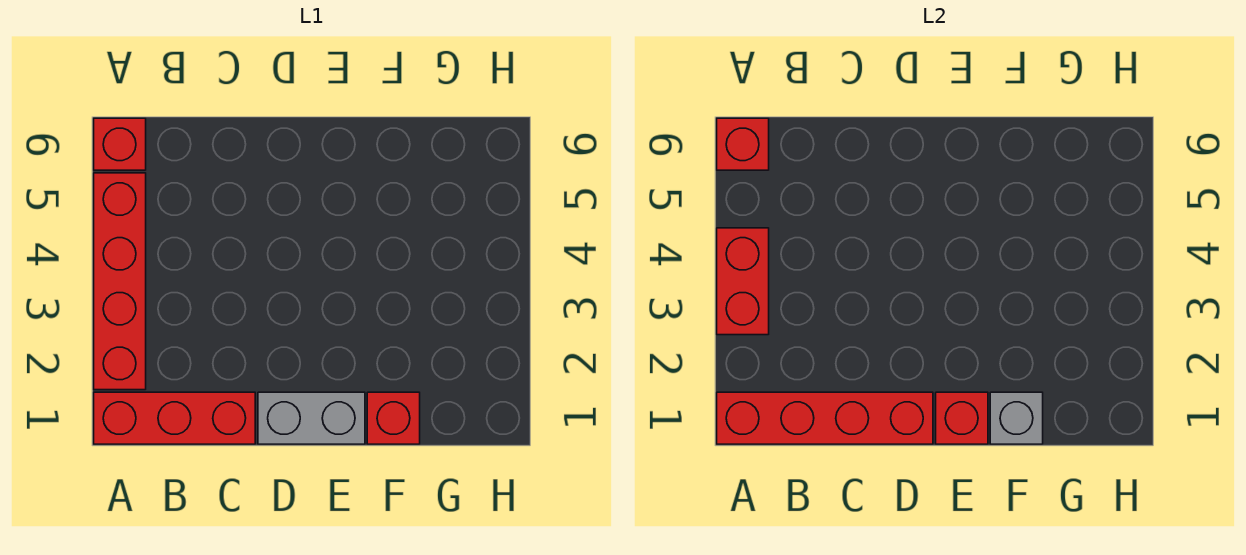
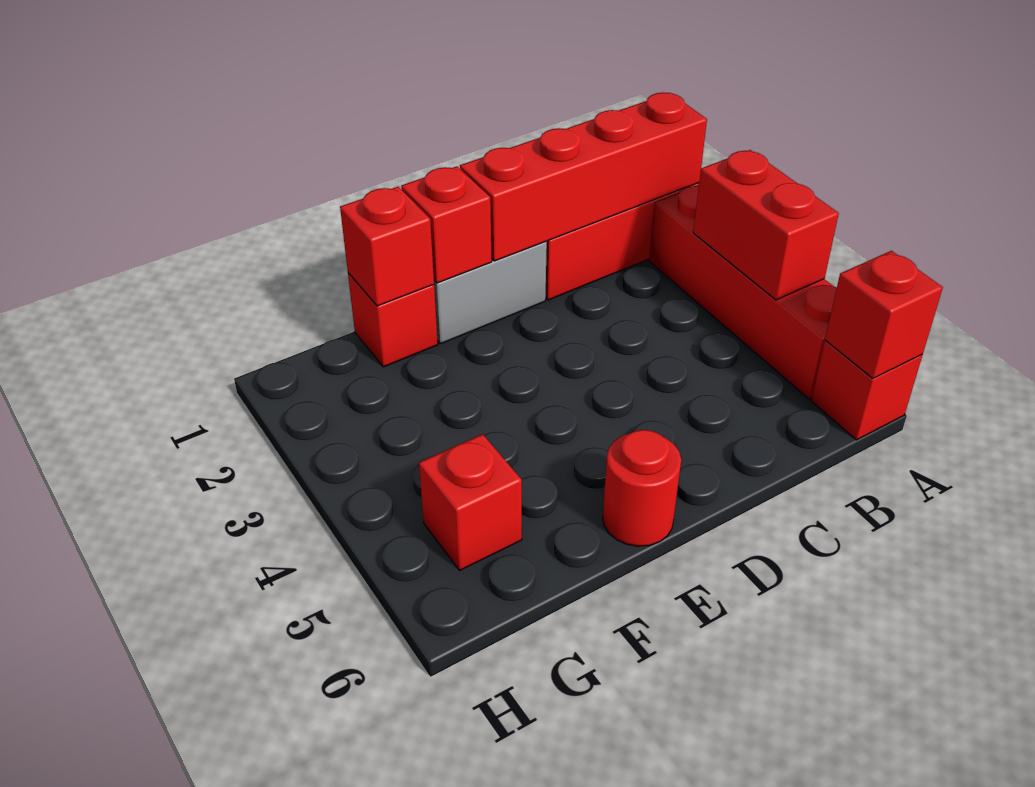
none -> red 1x1 round brick [603,430,681,546]
grey 1x1 brick [990,392,1043,444] -> red 1x1 brick [340,187,434,306]
none -> red 1x1 brick [419,434,522,571]

